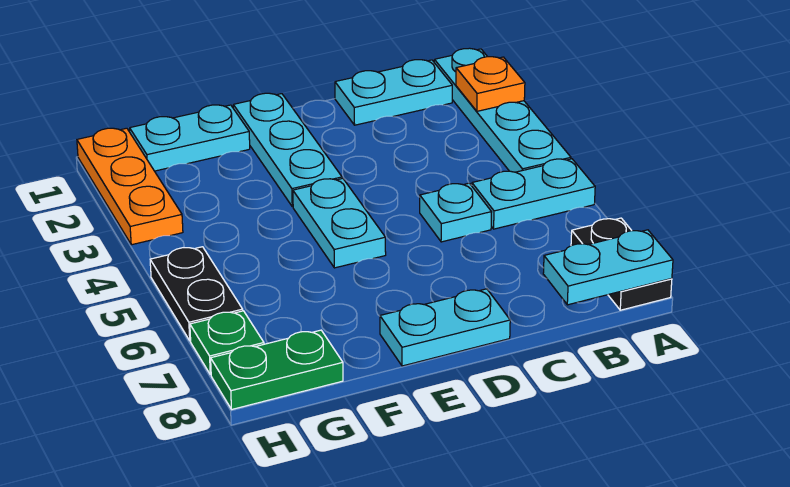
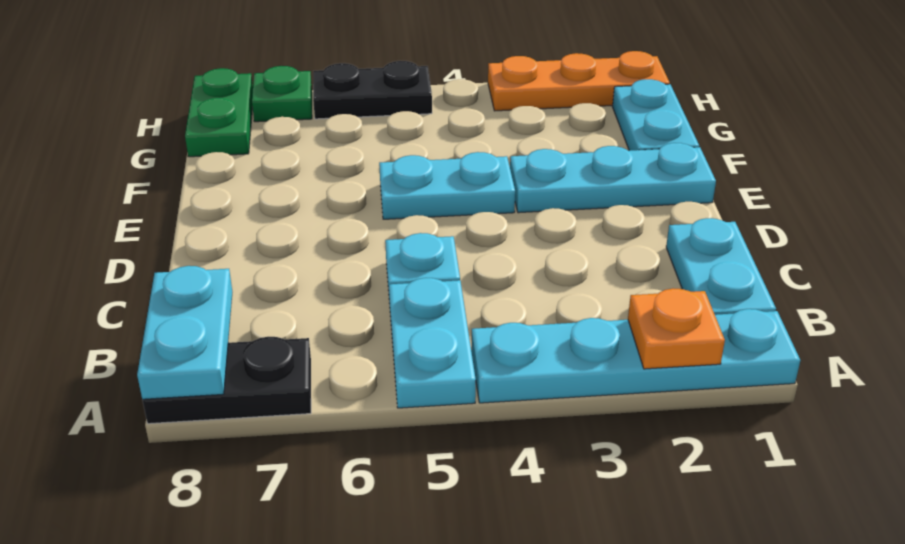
cyan 1x2 plate [380,289,510,366] -> none

